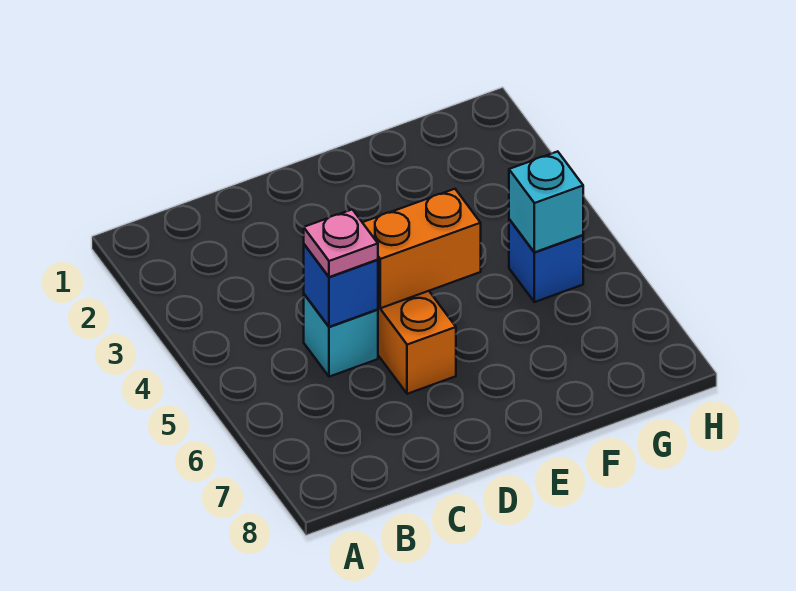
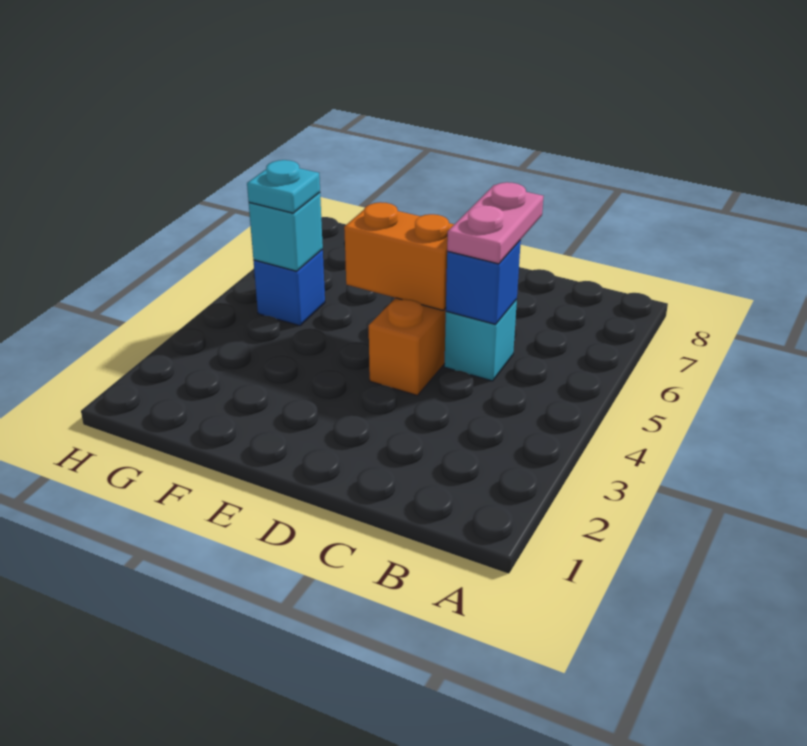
pink 1x1 plate [304,209,378,277] -> pink 1x2 plate [447,182,544,264]
none -> cyan 1x1 plate [247,160,320,213]

